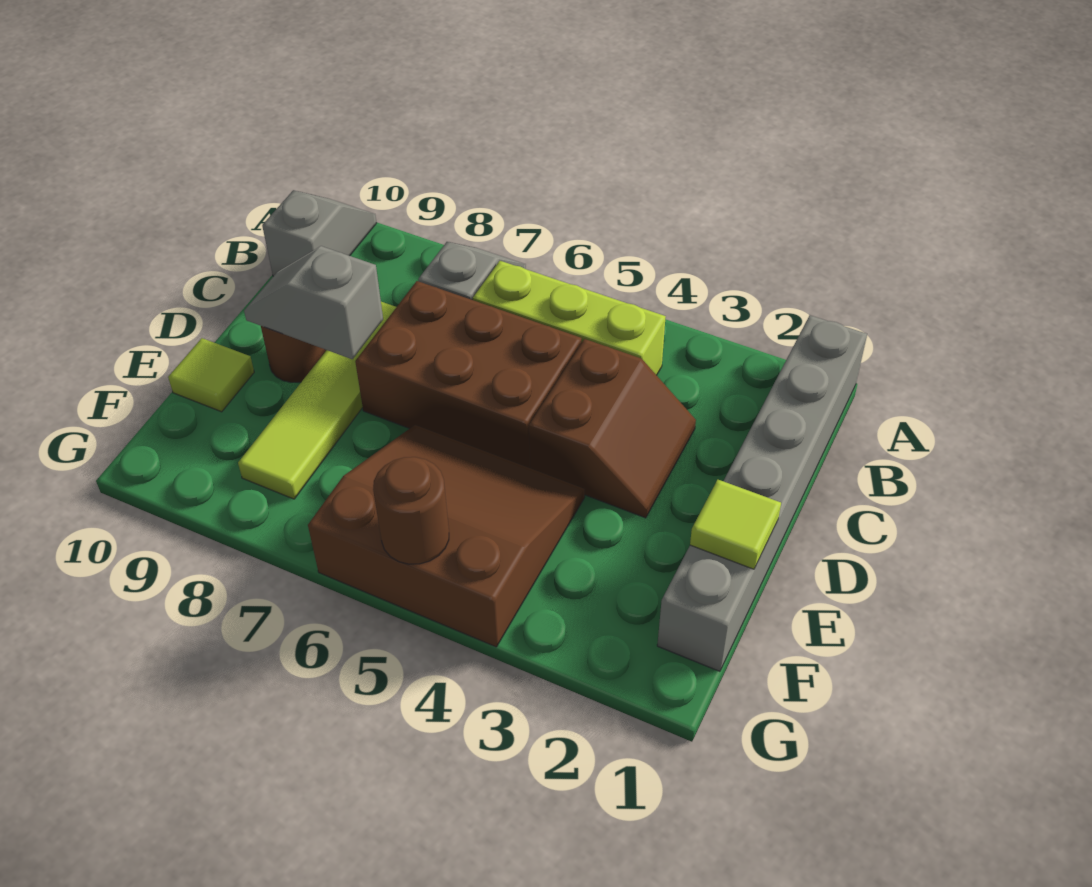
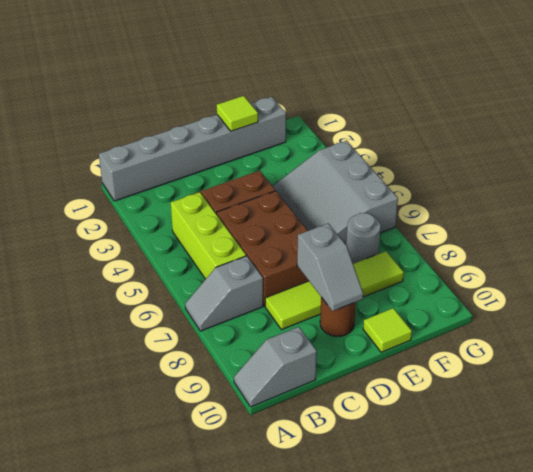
brown 3x3 slope [308,425,585,647] -> grey 3x3 slope [273,141,398,244]
none -> grey 1x1 round brick [346,213,381,264]
brown 1x1 round brick [373,457,449,564] -> none

